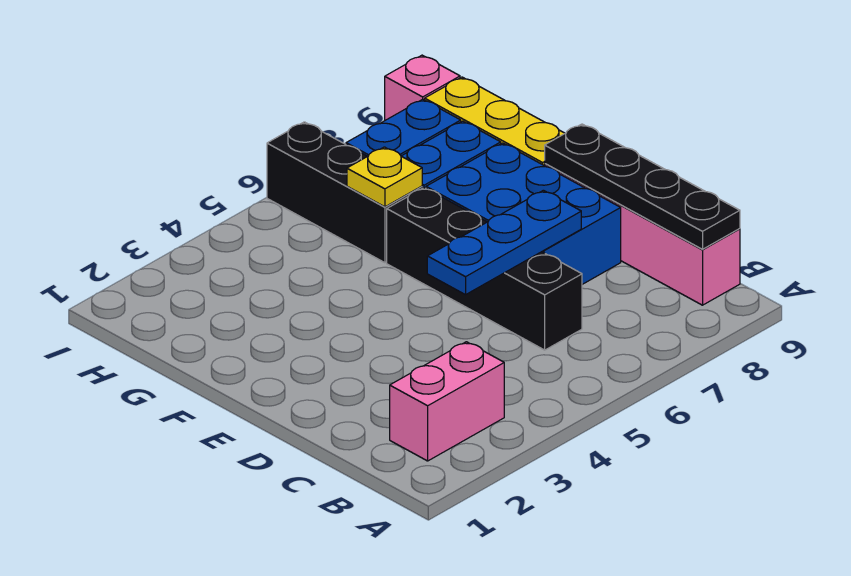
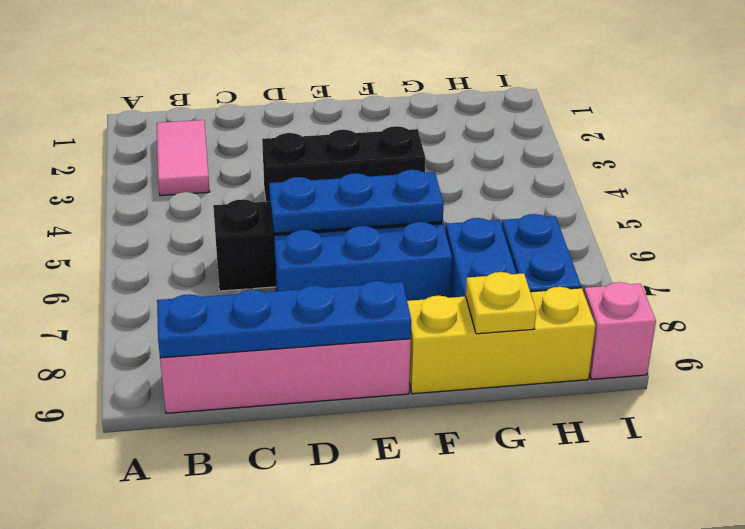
pink 1x2 brick [390,342,504,461] -> pink 1x2 tile [157,120,210,196]
black 1x4 plate [545,124,740,249] -> blue 1x4 plate [157,281,411,358]
blue 1x3 plate [427,190,581,295] -> blue 1x3 plate turned to [269,170,444,233]
blue 2x3 brick [426,143,621,284] -> blue 1x3 brick [274,222,452,301]
black 1x3 brick [267,122,422,263] -> black 1x3 brick moved to [262,126,425,202]
yellow 1x1 plate [347,147,422,207] -> yellow 1x1 plate moved to [466,272,536,334]

